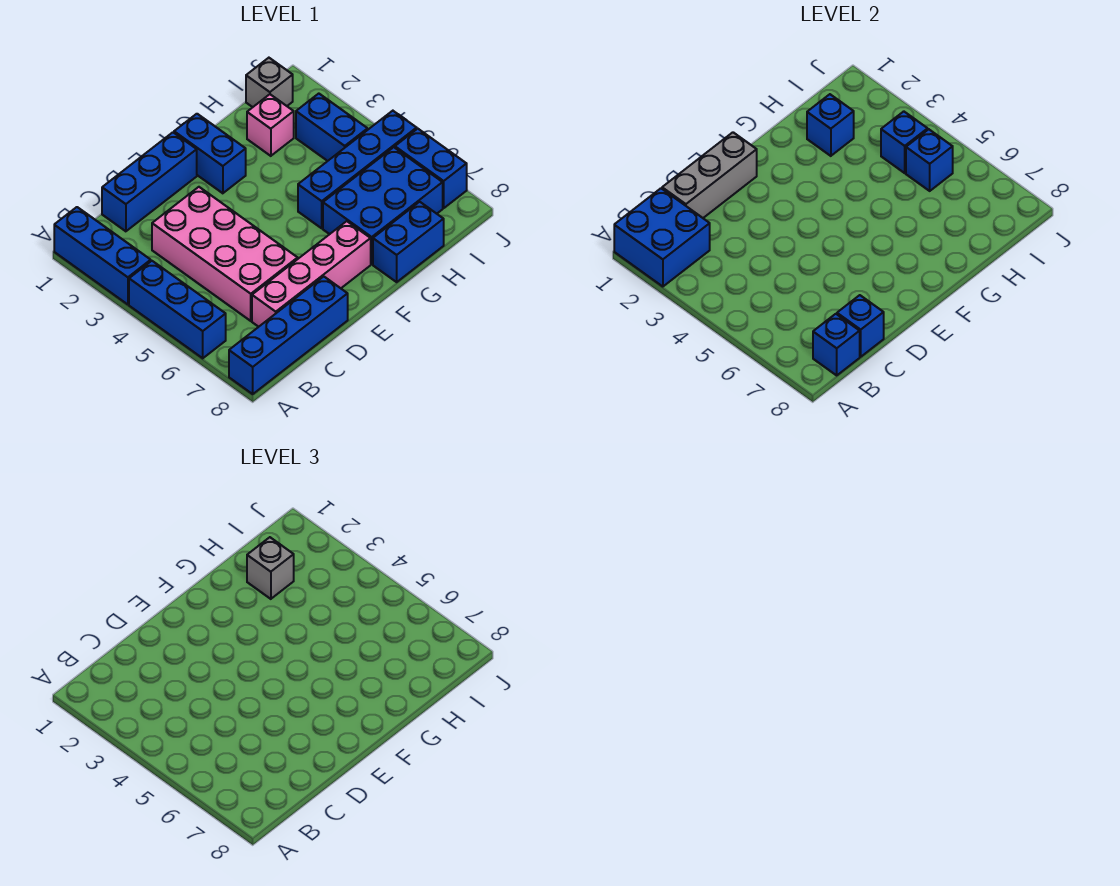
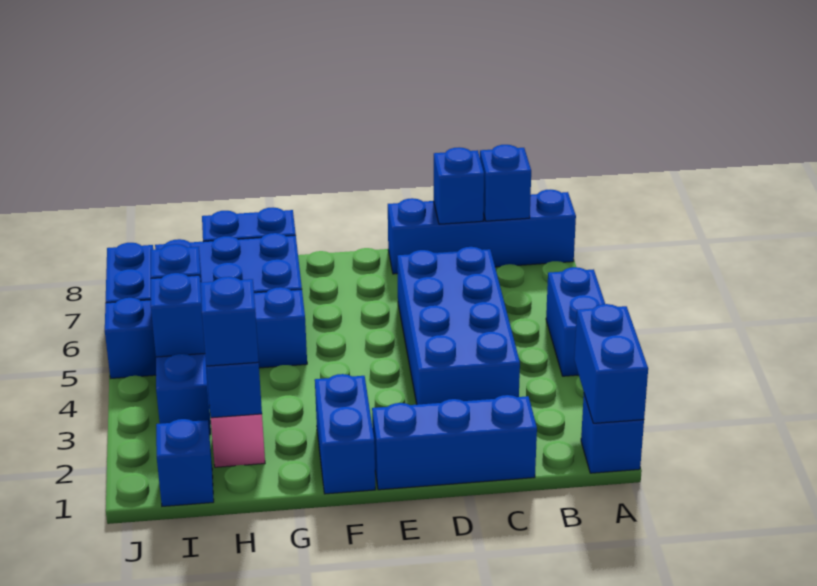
blue 1x3 brick [54,207,151,305] -> blue 1x1 brick [581,394,644,473]
blue 2x2 brick [614,188,710,287] -> blue 1x2 brick [574,304,648,423]
blue 1x3 brick [129,261,226,358] -> blue 1x2 brick [546,267,605,376]
grey 1x3 brick [662,132,757,218] -> none
pink 2x4 brick [152,187,298,321] -> blue 2x4 brick [397,247,520,405]
pink 1x4 brick [252,221,371,327] -> none
grey 1x1 brick [247,537,294,599] -> blue 1x1 brick [201,277,259,366]
grey 1x1 brick [246,58,293,107] -> blue 1x1 brick [156,419,214,506]

